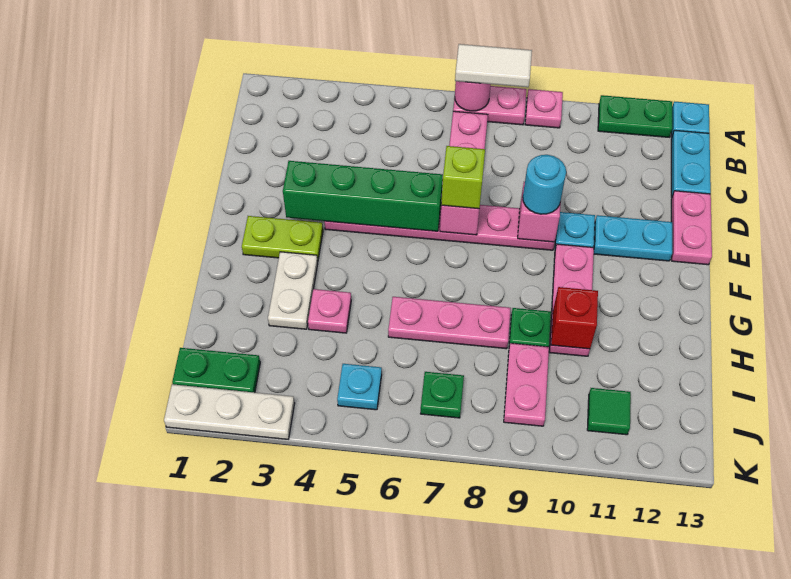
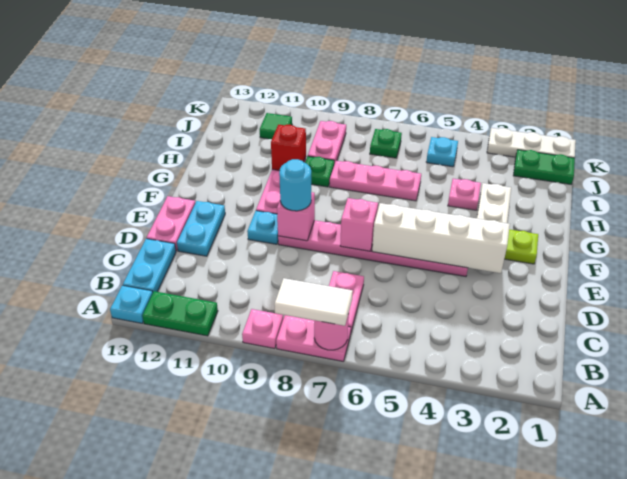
green 1x4 brick [283,161,443,231] -> white 1x4 brick [372,203,510,273]
lime 1x1 brick [441,146,485,209] -> none
cyan 1x2 plate [594,215,672,261] -> cyan 1x2 plate turned to [177,201,225,256]

